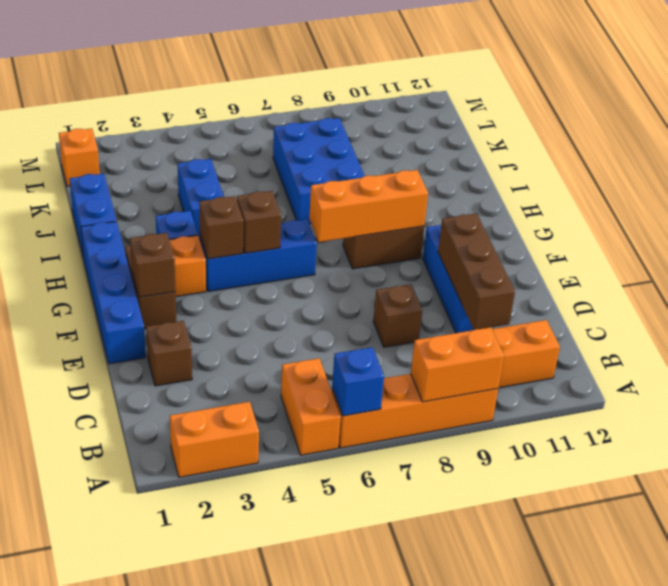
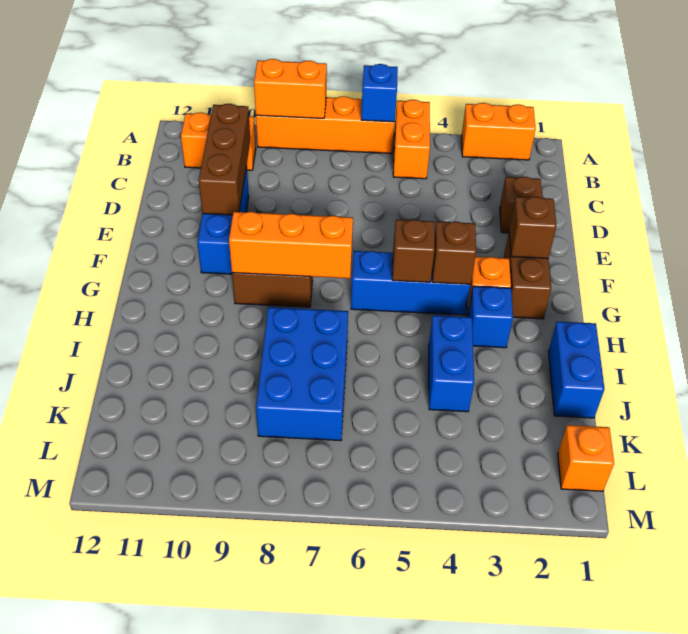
brown 1x1 brick [373,284,422,347] -> none
blue 1x4 brick [81,221,146,364] -> none

